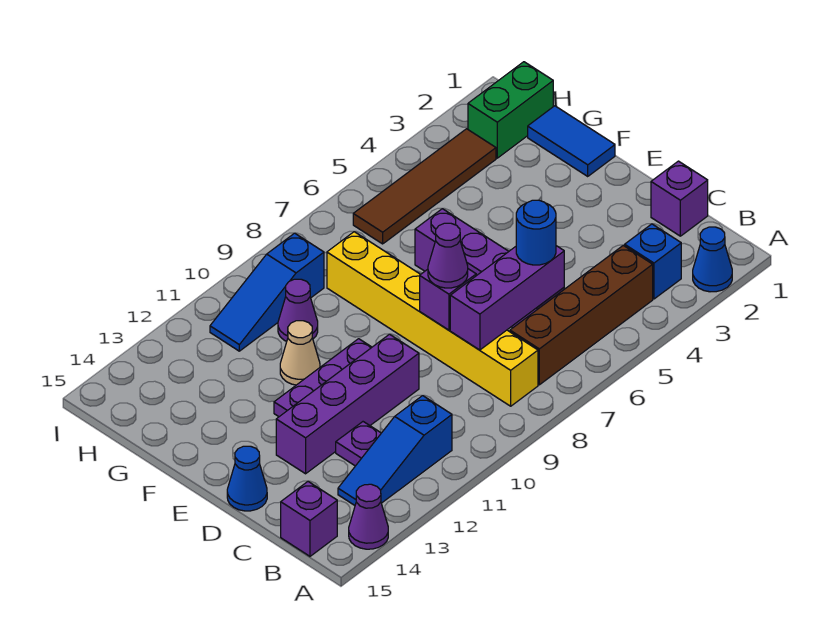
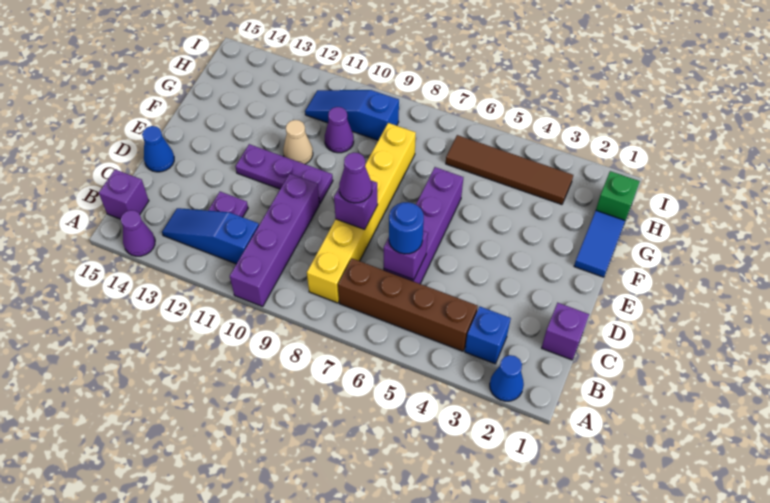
purple 1x3 brick [450,246,564,350] -> purple 1x1 brick [384,231,428,280]
purple 1x4 brick [276,334,419,474] -> purple 1x4 brick turned to [230,174,319,307]
green 1x2 brick [468,62,553,158] -> green 1x1 brick [596,171,640,220]

